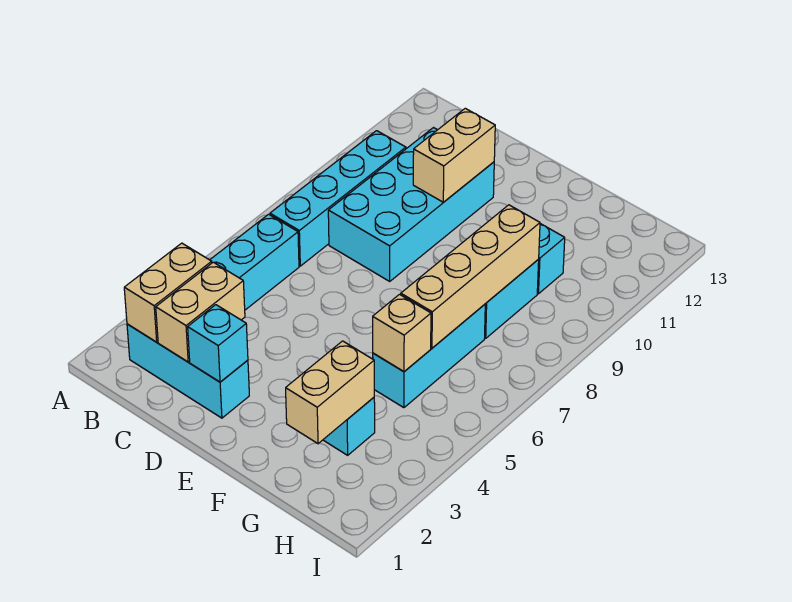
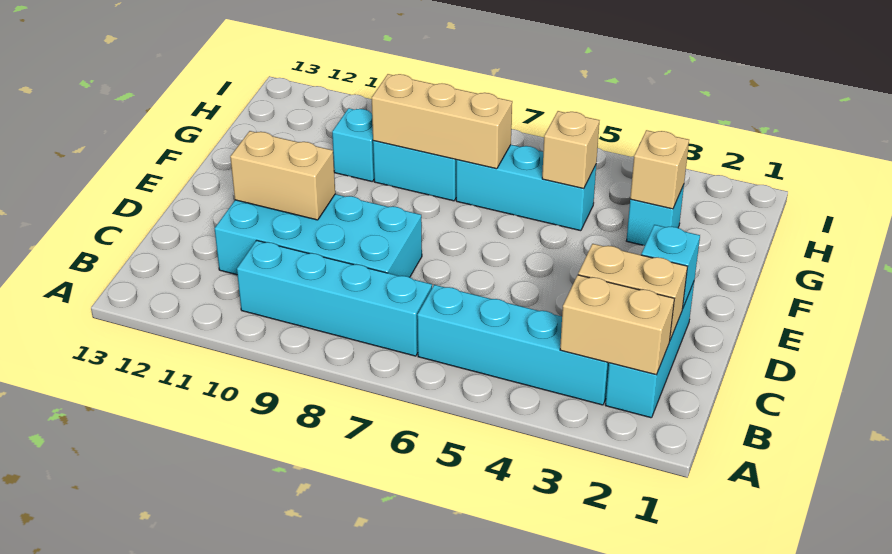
tan 1x2 brick [286,341,374,444] -> tan 1x1 brick [630,130,689,209]
tan 1x4 brick [401,205,540,348] -> tan 1x3 brick [372,74,512,169]

